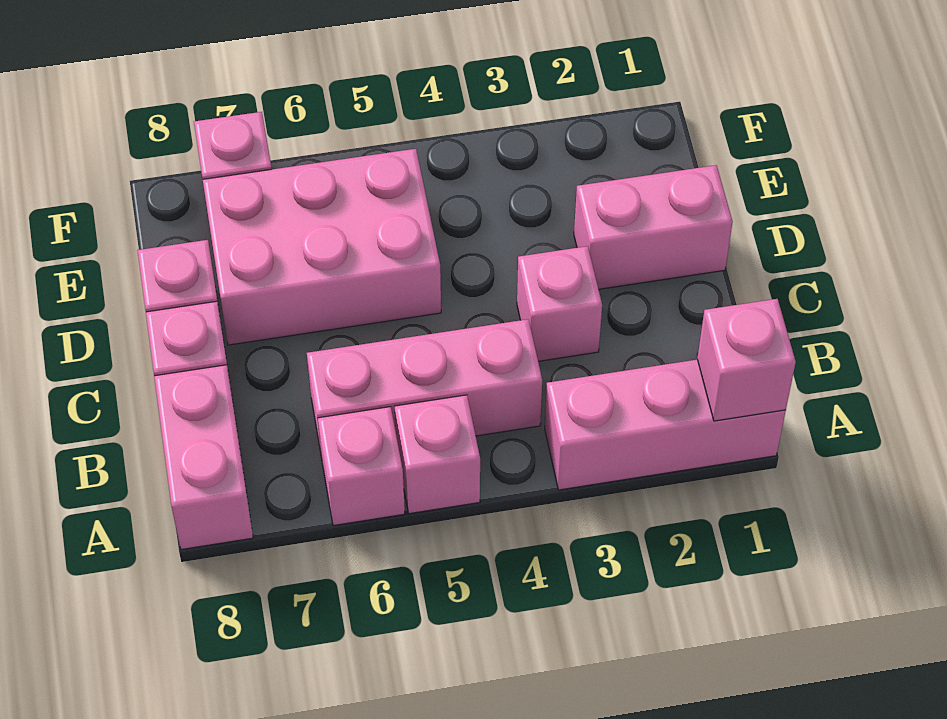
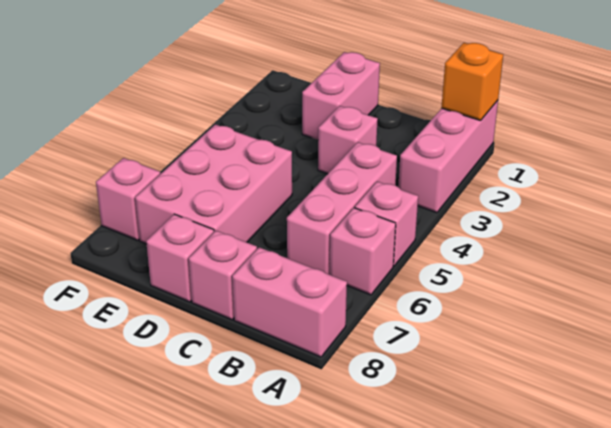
pink 1x1 brick [697,299,796,421] -> orange 1x1 brick [441,43,503,121]

